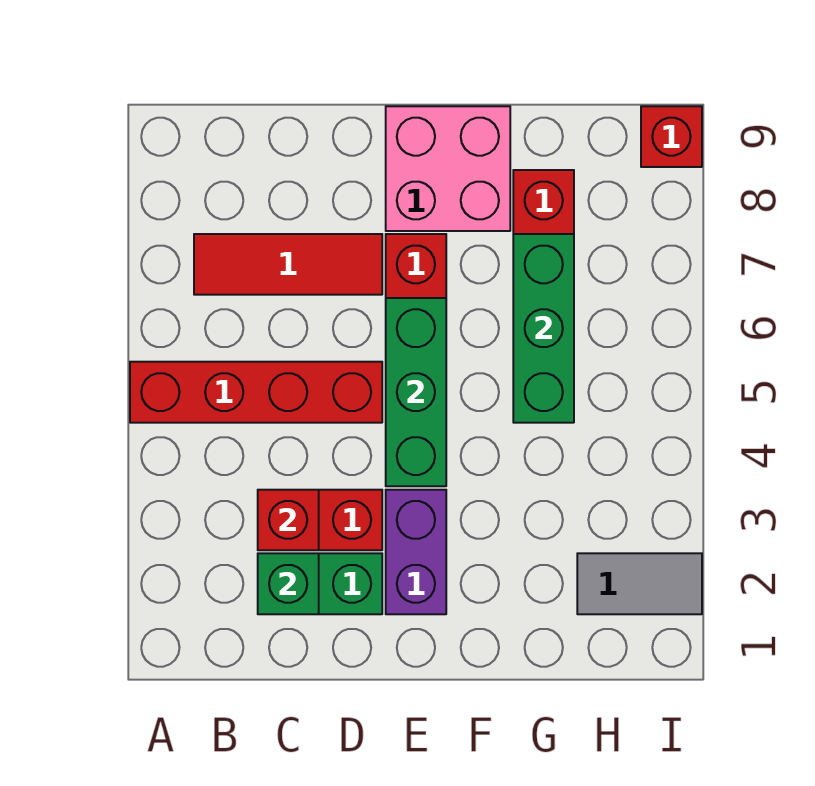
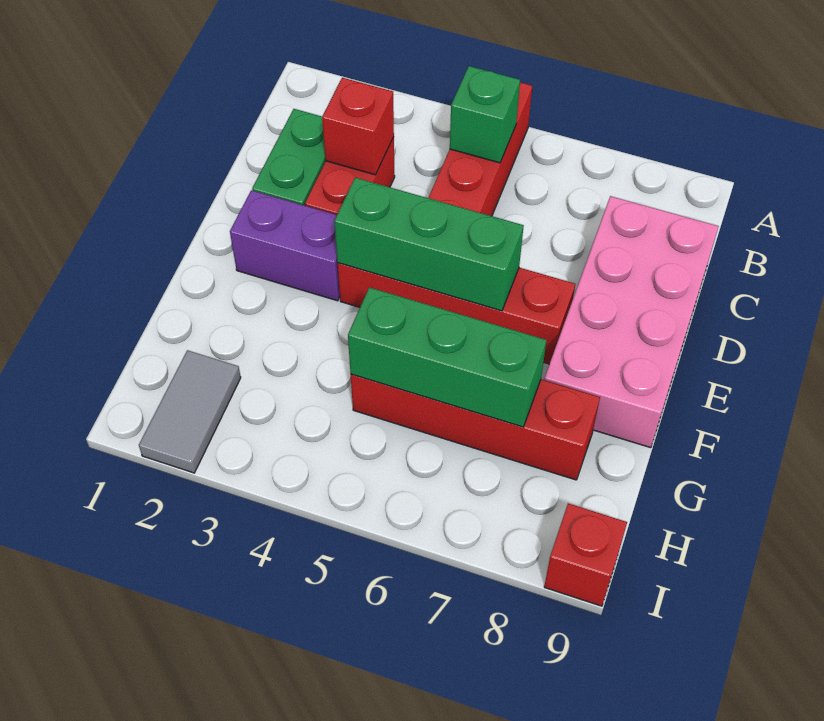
red 1x3 tile [194,234,382,295] -> none
green 1x1 brick [258,553,319,614] -> green 1x1 brick moved to [450,66,520,163]
pink 2x2 brick [386,106,510,231] -> pink 2x4 brick [544,196,719,448]

